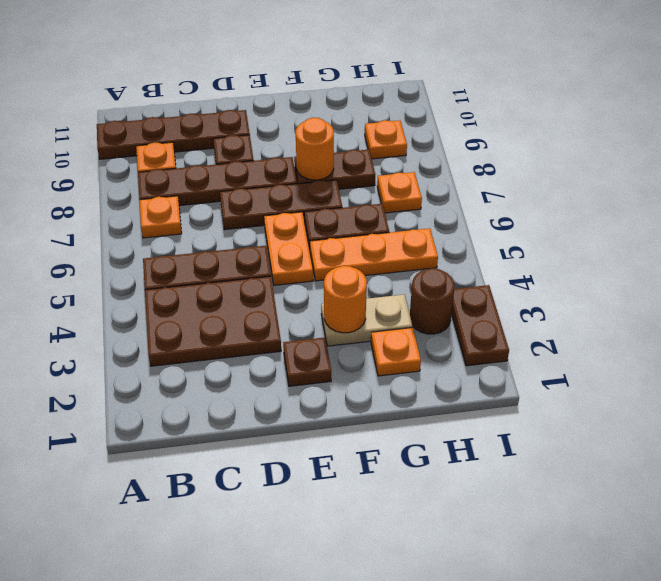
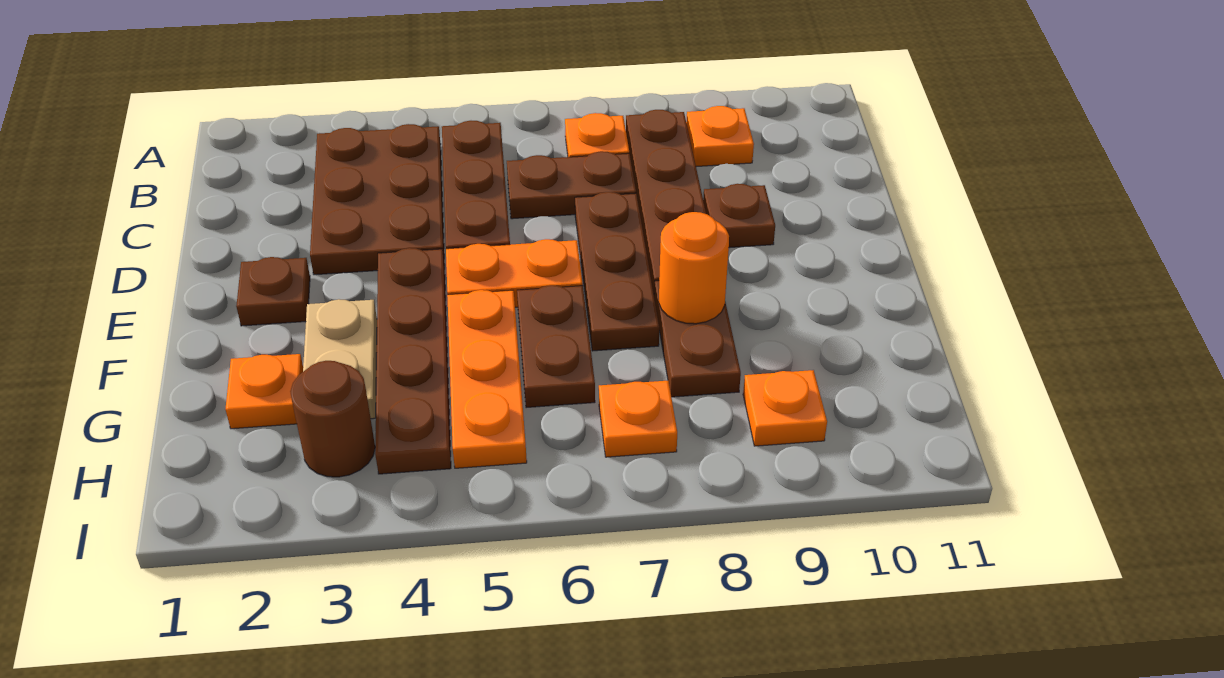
brown 1x4 plate [97,110,250,159] -> brown 1x4 plate moved to [375,248,451,474]
orange 1x1 round brick [324,266,367,333] -> none
brown 1x2 plate [451,285,509,366] -> brown 1x2 plate moved to [507,151,636,219]

